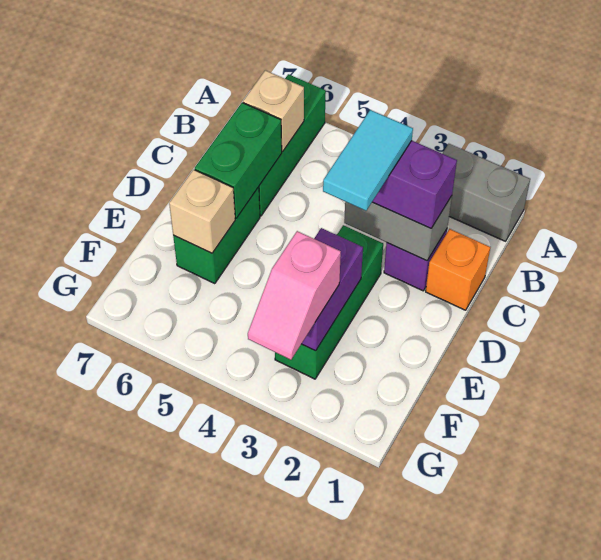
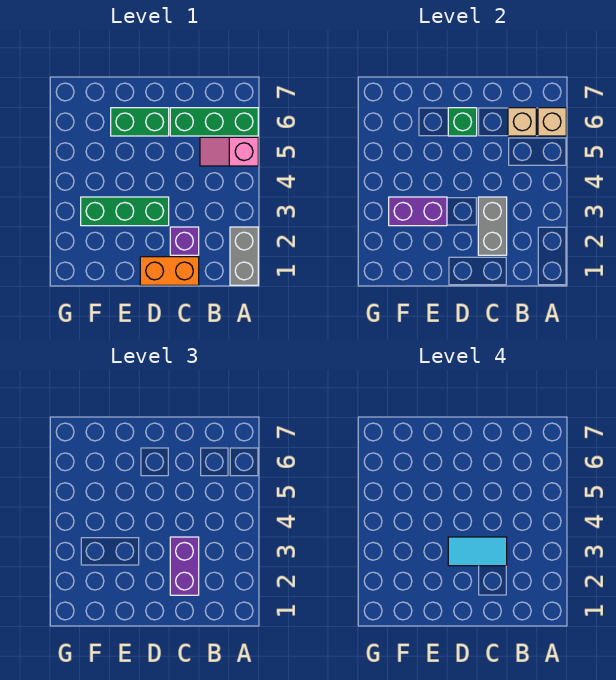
orange 1x1 brick [426,229,490,310] -> orange 1x2 brick [140,257,199,285]
green 1x2 brick [195,103,282,218] -> green 1x1 brick [448,108,477,136]
tan 1x1 brick [169,170,235,253] -> tan 1x1 brick moved to [538,108,566,136]
pink 1x2 slope [248,231,341,360] -> pink 1x2 slope moved to [200,137,258,166]

